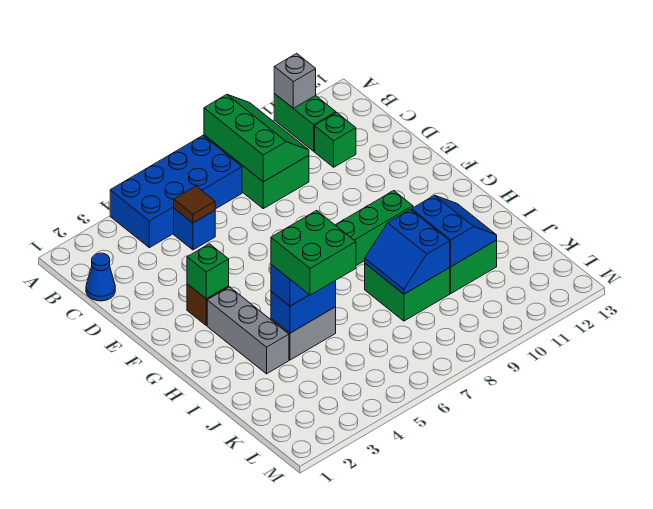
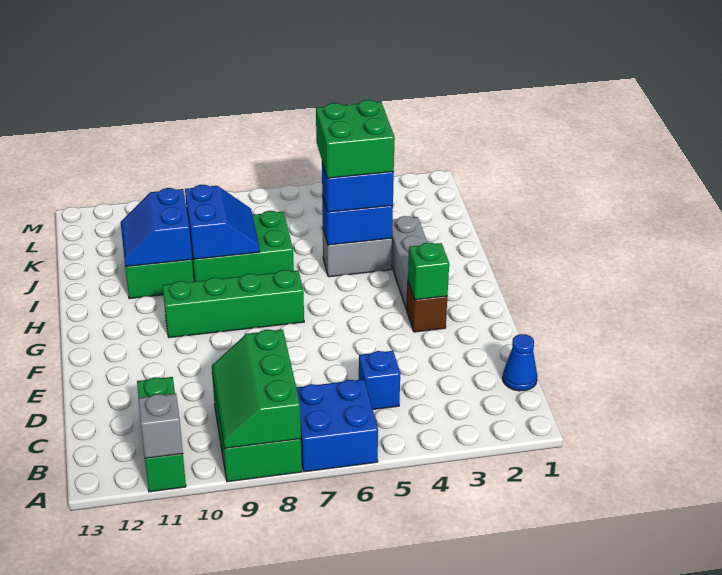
blue 2x4 brick [110,136,242,248] -> blue 2x2 brick [296,379,378,472]
brown 1x1 tile [174,186,215,223] -> none
green 2x2 brick [365,264,450,321] -> green 2x3 brick [191,211,294,281]

